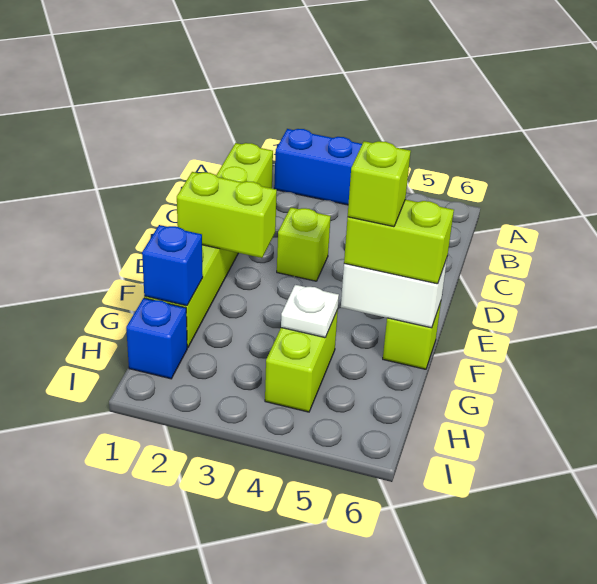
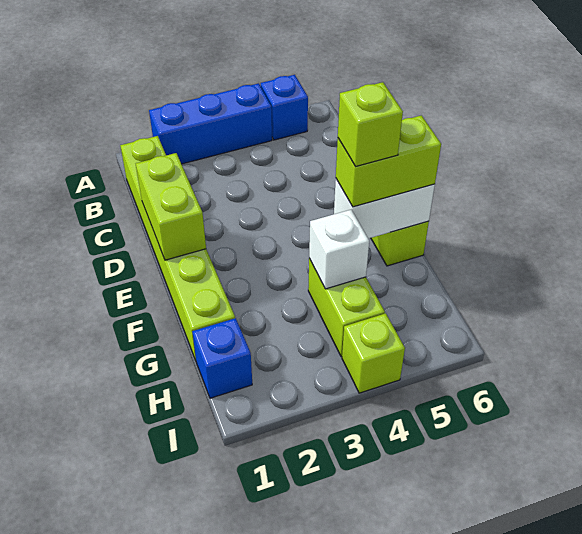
lime 1x1 brick [277,208,331,281] -> lime 1x1 brick moved to [342,313,405,393]
lime 1x2 brick [177,172,277,258] -> lime 1x2 brick turned to [136,153,206,260]
blue 1x1 brick [142,225,203,306] -> blue 1x1 brick moved to [261,75,308,140]
white 1x1 plate [281,285,339,338] -> white 1x1 brick [309,210,369,289]

